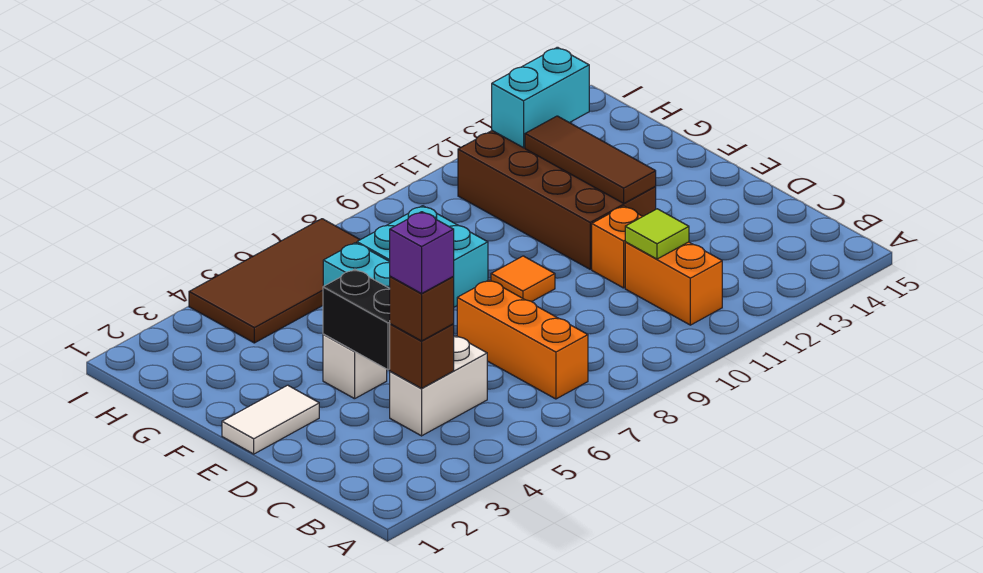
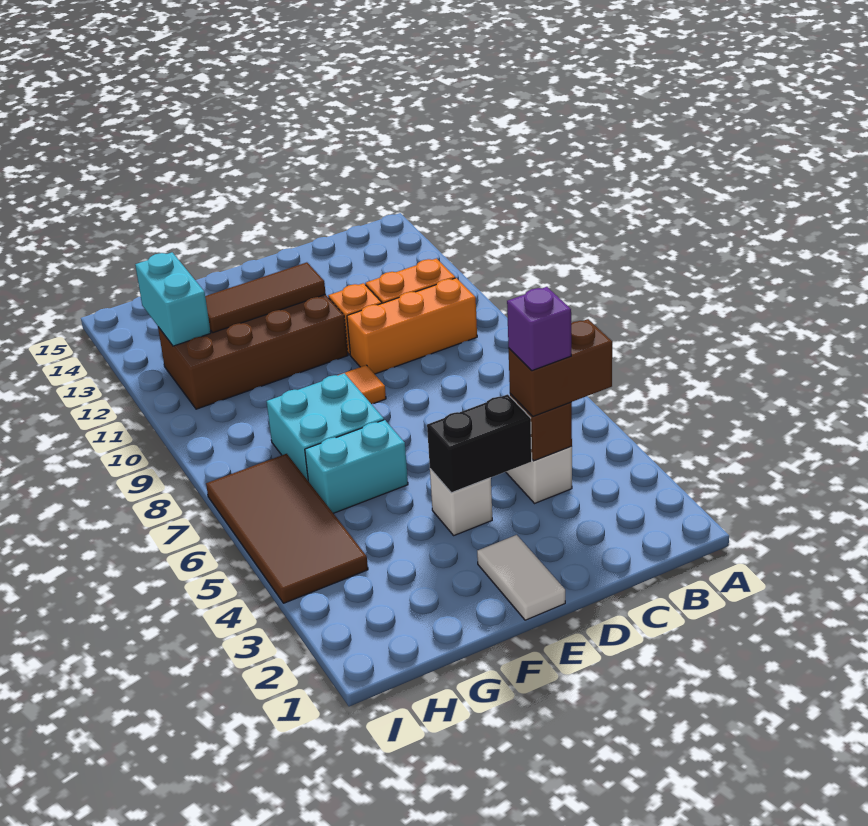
orange 1x3 brick [457,280,588,399] -> orange 1x3 brick moved to [347,278,477,374]
brown 1x1 brick [390,276,454,341] -> brown 1x2 brick [509,319,612,416]
lime 1x1 tile [625,209,689,259] -> none

